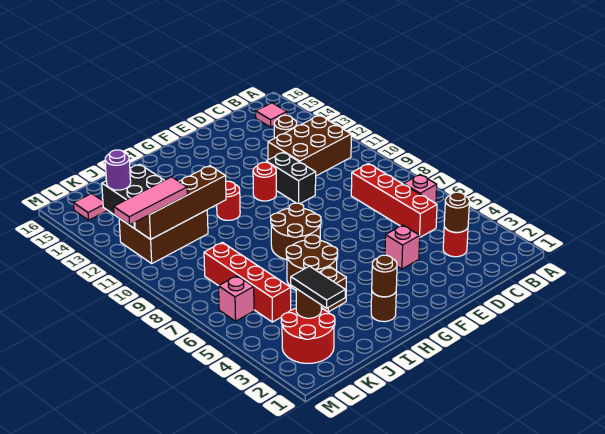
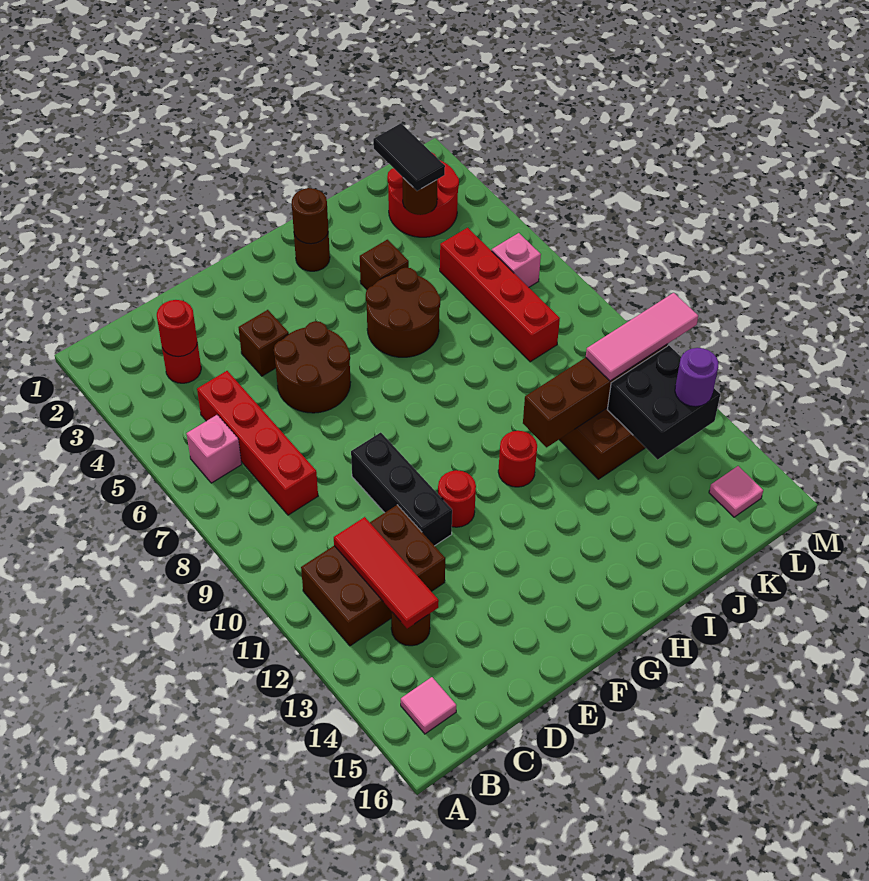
brown 1x1 round brick [444,192,469,232] -> red 1x1 round brick [157,300,197,357]
none -> red 1x3 tile [334,517,439,629]
pink 1x1 brick [385,225,420,269] -> brown 1x1 brick [238,310,289,376]
black 1x2 brick [266,152,316,204] -> black 1x3 brick [351,433,452,546]
brown 2x2 round brick [271,203,321,260] -> brown 2x2 round brick moved to [274,321,351,413]

